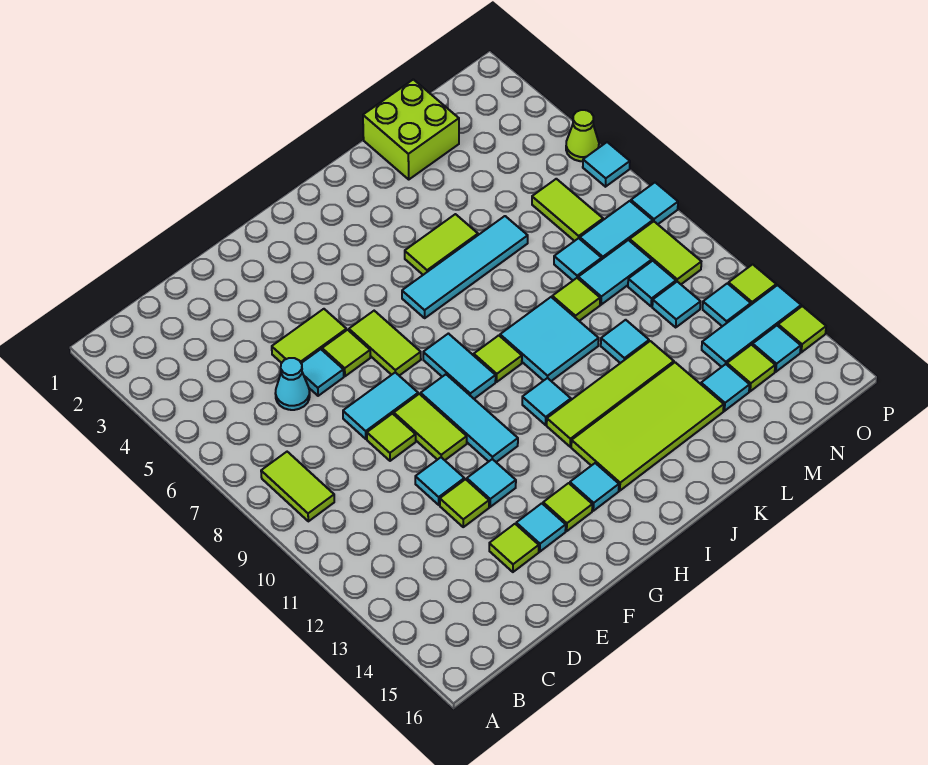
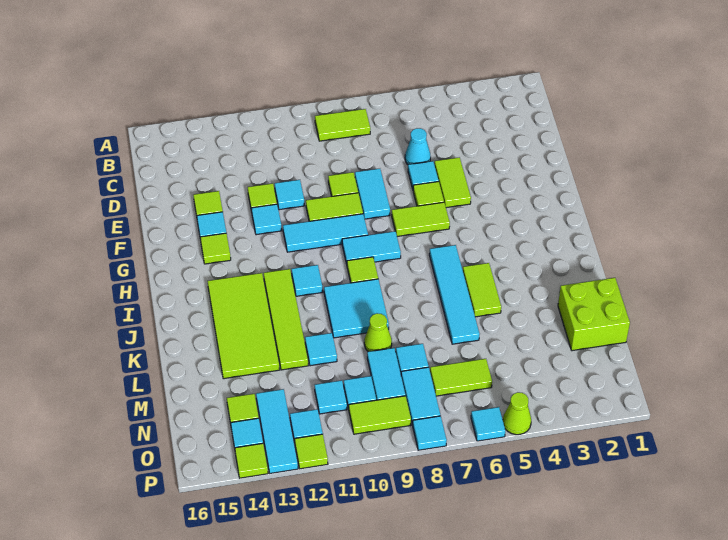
cyan 1x1 tile [570,463,619,511] -> none
lime 1x1 tile [552,278,600,321] -> lime 1x1 cone [364,313,392,352]
cyan 1x1 tile [701,364,750,411] -> none

